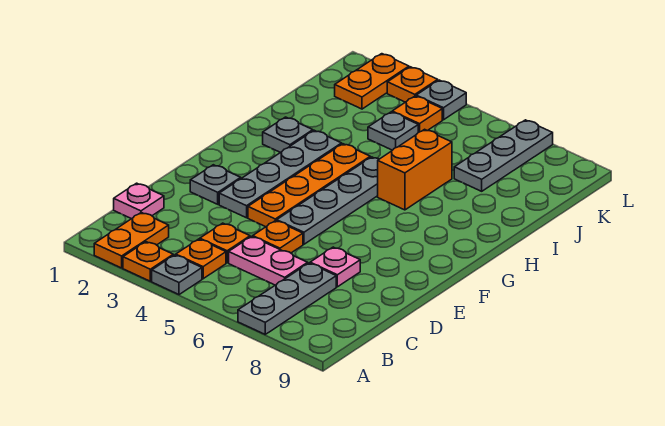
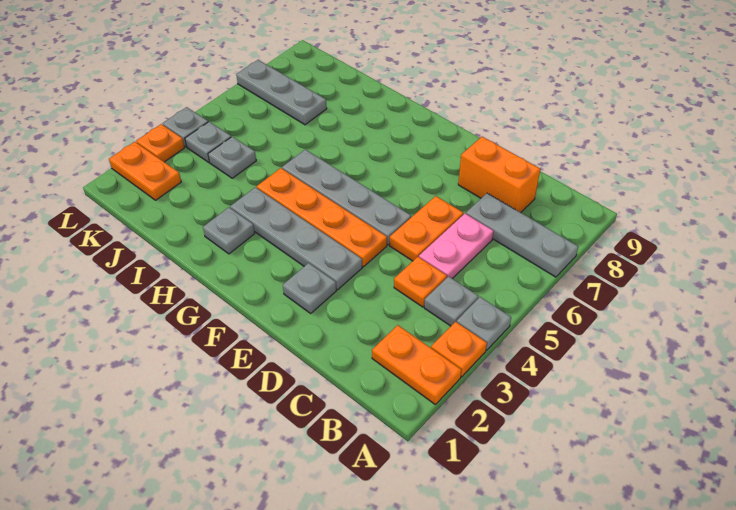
orange 1x1 plate [176,239,226,279] -> grey 1x1 plate [424,277,478,326]
pink 1x1 plate [114,183,164,219] -> none
orange 1x1 plate [253,221,303,253] -> orange 1x2 plate [390,196,463,261]
pink 1x1 plate [310,247,360,287] -> none
orange 1x2 brick [378,129,452,210] -> orange 1x2 brick moved to [458,137,540,213]
orange 1x1 plate [392,96,442,132] -> grey 1x1 plate [185,122,231,162]

